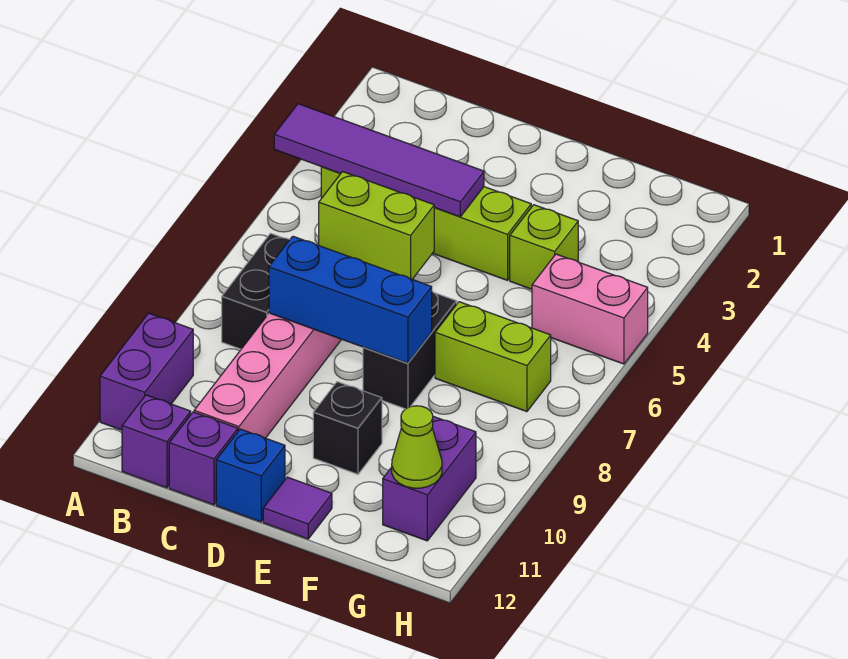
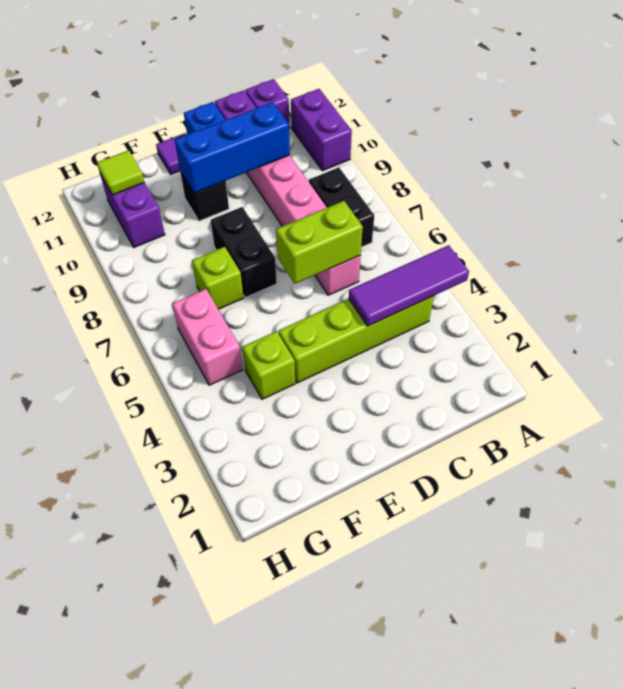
purple 1x4 tile [274,104,484,217] -> purple 1x3 tile [349,245,469,326]
blue 1x3 brick [269,236,432,363] -> blue 1x3 brick moved to [175,102,290,193]
lime 1x2 brick [435,302,551,412] -> lime 1x1 brick [192,247,244,309]
pink 1x2 brick [532,254,648,364] -> pink 1x2 brick turned to [172,289,243,385]
lime 1x1 cone [392,406,442,488] -> lime 1x1 tile [97,150,144,195]

